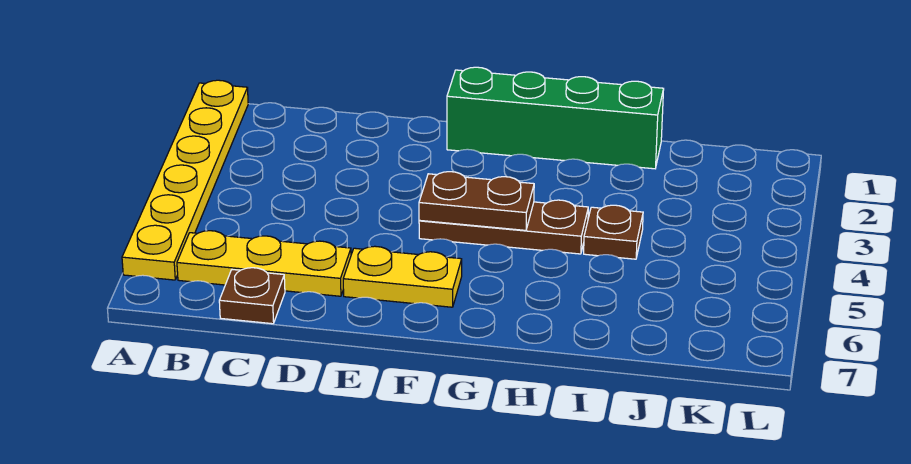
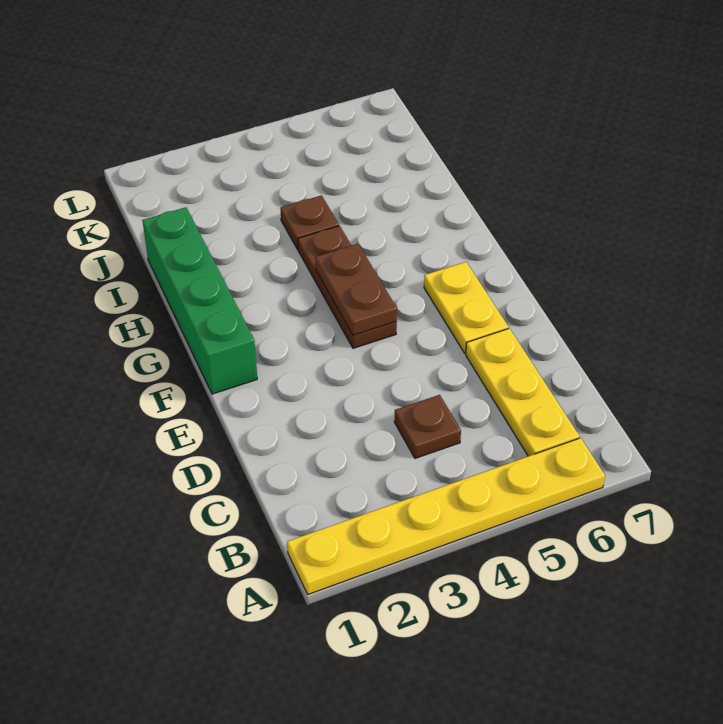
brown 1x1 plate [219,268,285,324] -> brown 1x1 plate moved to [394,395,461,458]

